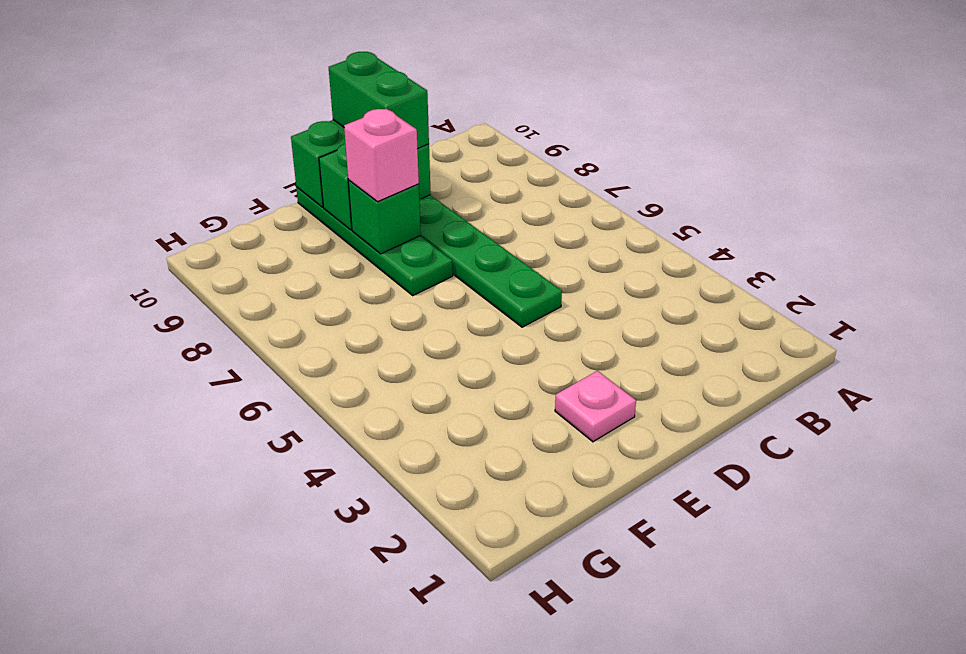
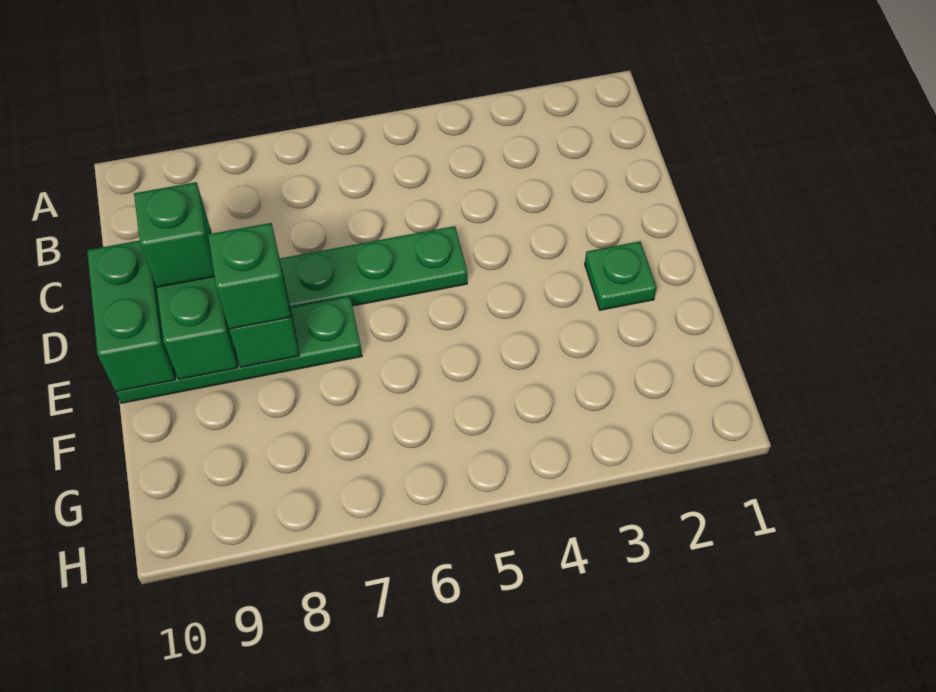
green 1x2 brick [329,52,429,149] -> green 1x1 brick [134,182,214,287]
pink 1x1 plate [555,371,636,442] -> green 1x1 plate [585,241,657,310]
pink 1x1 brick [344,109,419,202] -> green 1x1 brick [208,223,291,329]

